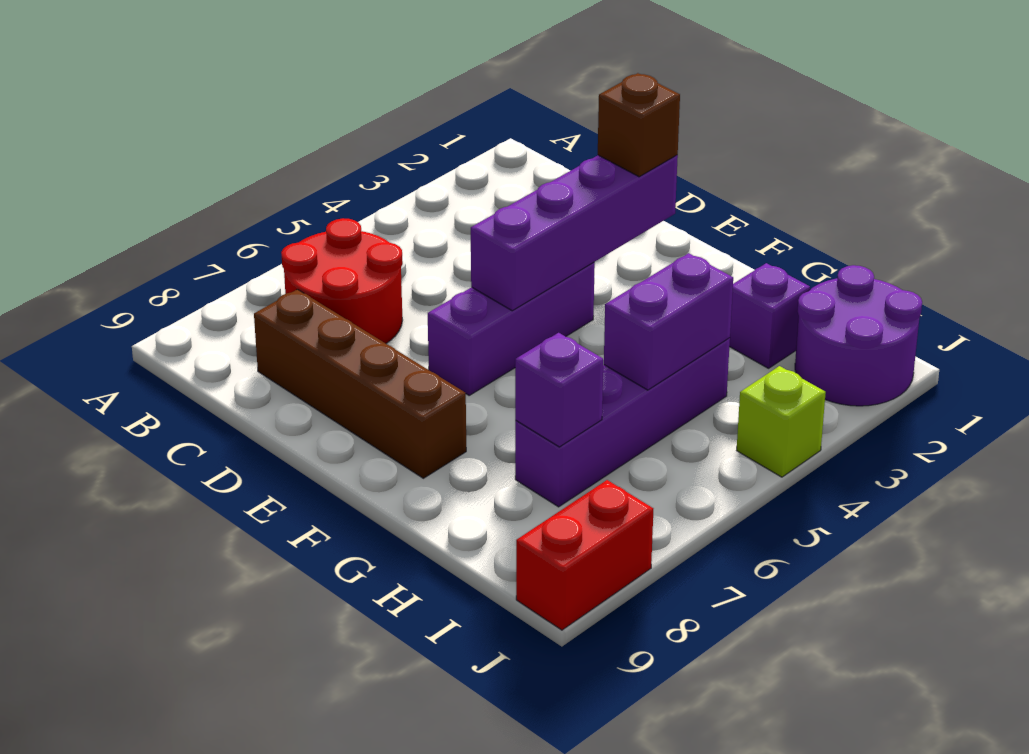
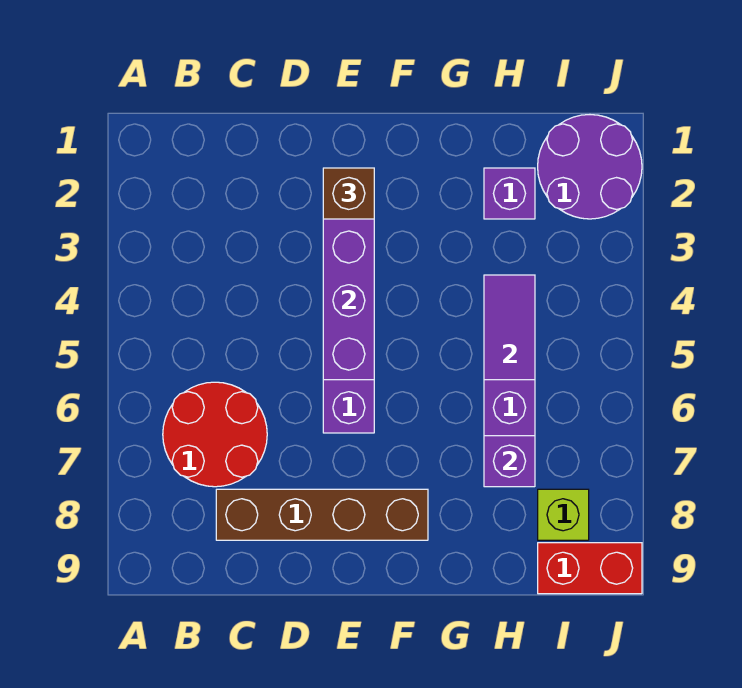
purple 1x2 brick [604,253,733,390] -> purple 1x2 tile [484,275,535,380]
lime 1x1 brick [737,366,826,477] -> lime 1x1 brick moved to [538,489,589,540]
red 1x2 brick [516,480,653,630] -> red 1x2 brick turned to [538,543,642,594]

